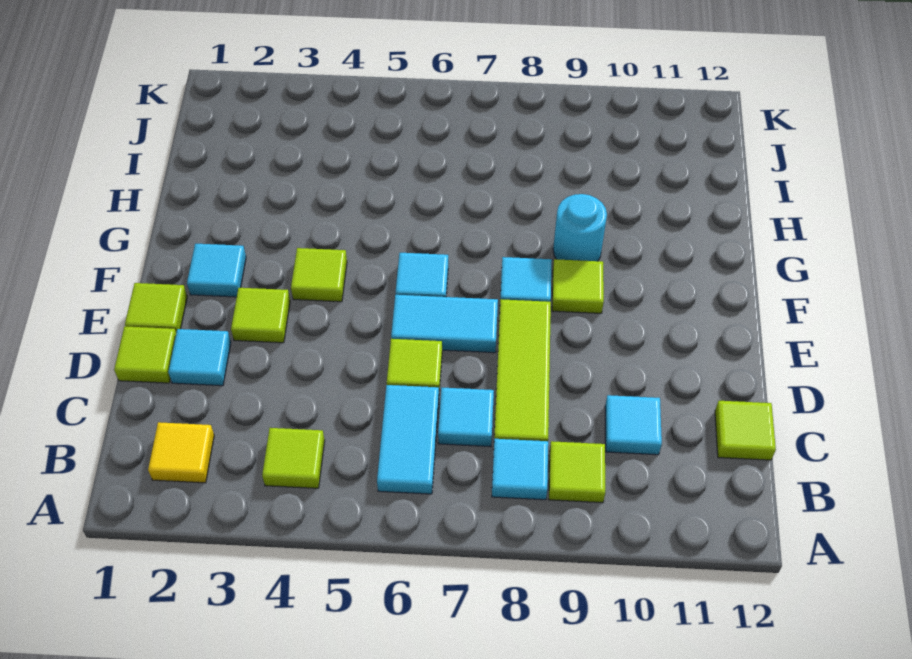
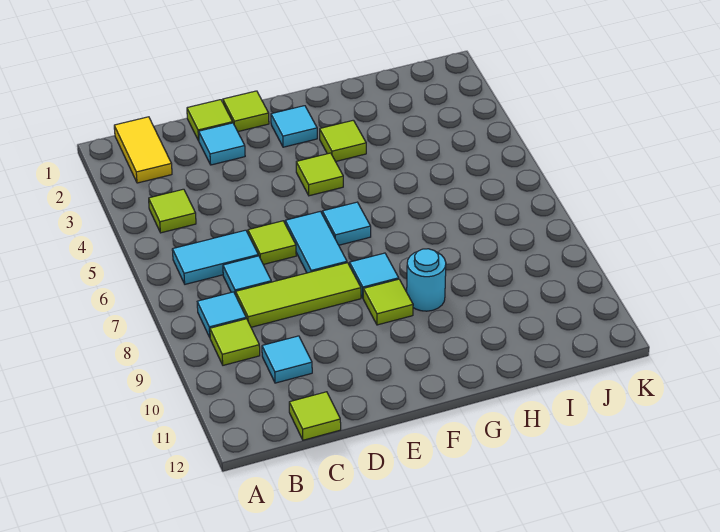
yellow 1x1 tile [148,422,214,483] -> yellow 1x2 tile [114,117,172,183]
lime 1x1 tile [231,288,290,343] -> lime 1x1 tile moved to [320,120,366,162]

